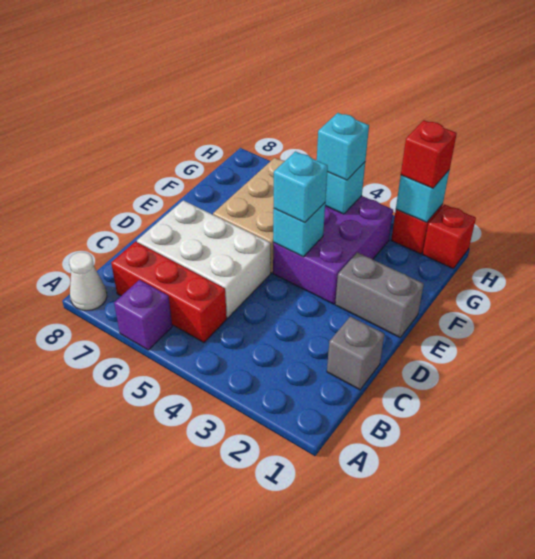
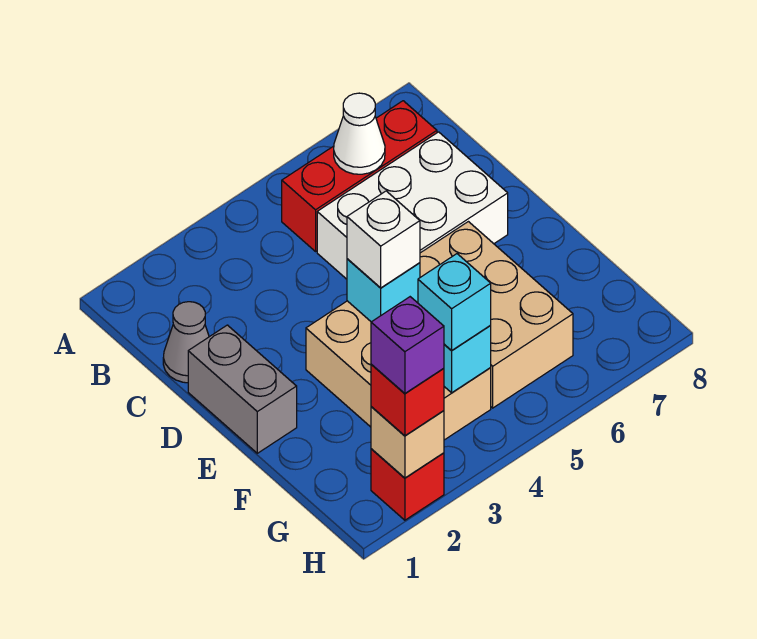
purple 1x1 brick [114,280,172,350] -> purple 1x1 brick moved to [371,297,444,393]
white 1x1 cone [69,252,107,311] -> white 1x1 cone moved to [334,93,385,174]
grey 1x1 brick [327,317,384,390] -> grey 1x1 cone [163,302,209,383]
grey 1x2 brick [335,252,424,337] -> grey 1x2 brick turned to [188,325,297,453]
purple 2x3 brick [273,196,393,304] -> tan 2x3 brick [306,301,491,440]
cyan 1x1 brick [274,152,328,223] -> white 1x1 brick [347,191,420,288]
red 1x1 brick [423,204,476,268] -> none
cyan 1x1 brick [396,171,449,222] -> tan 1x1 brick [371,407,444,478]

